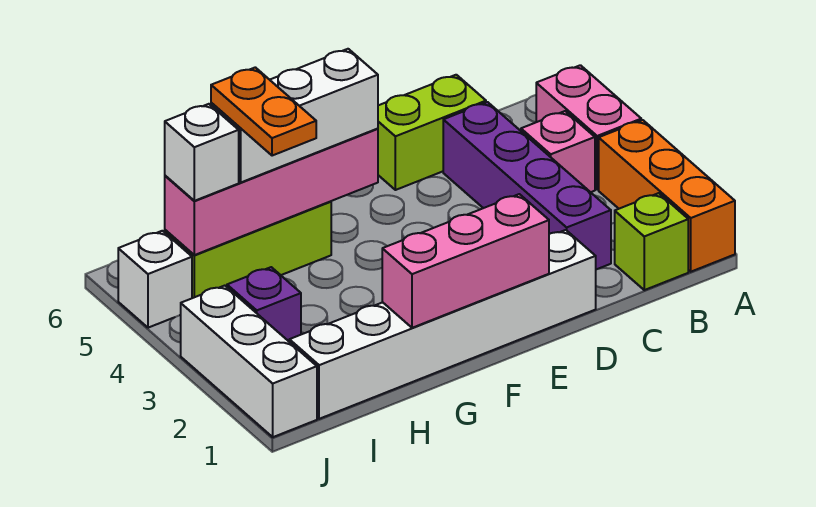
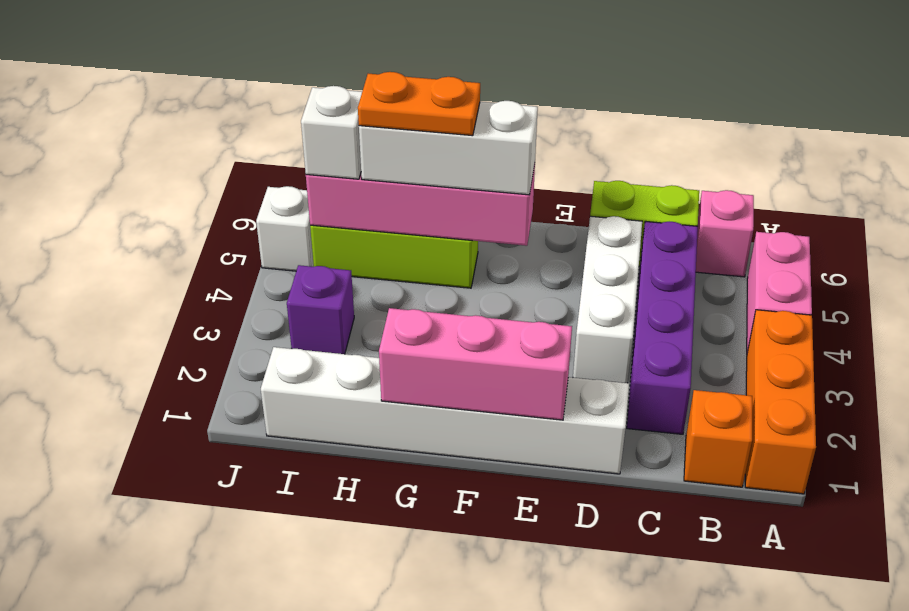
lime 1x1 brick [615,193,688,290] -> orange 1x1 brick [684,390,752,487]
pink 1x1 brick [521,111,595,192] -> pink 1x1 brick moved to [696,190,754,277]
orange 1x2 plate [211,67,316,156] -> orange 1x2 plate turned to [358,72,480,136]
white 1x3 brick [181,286,317,437] -> white 1x3 brick moved to [573,216,642,383]

